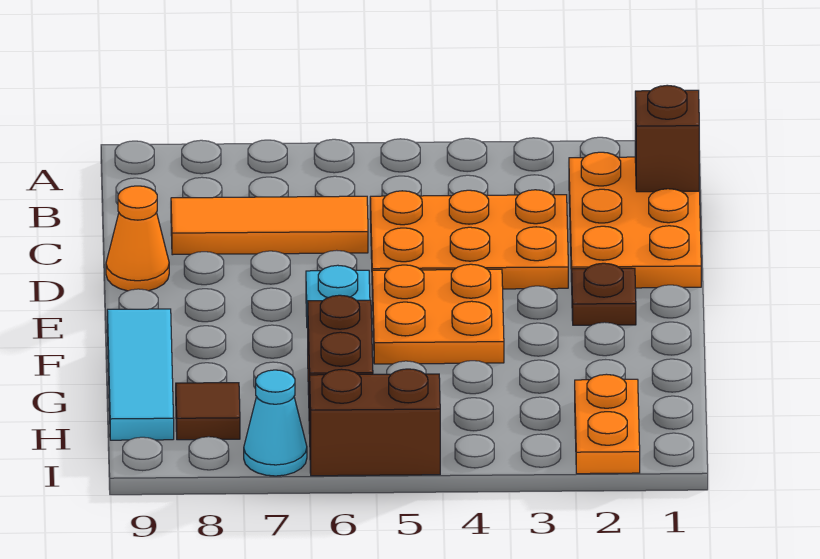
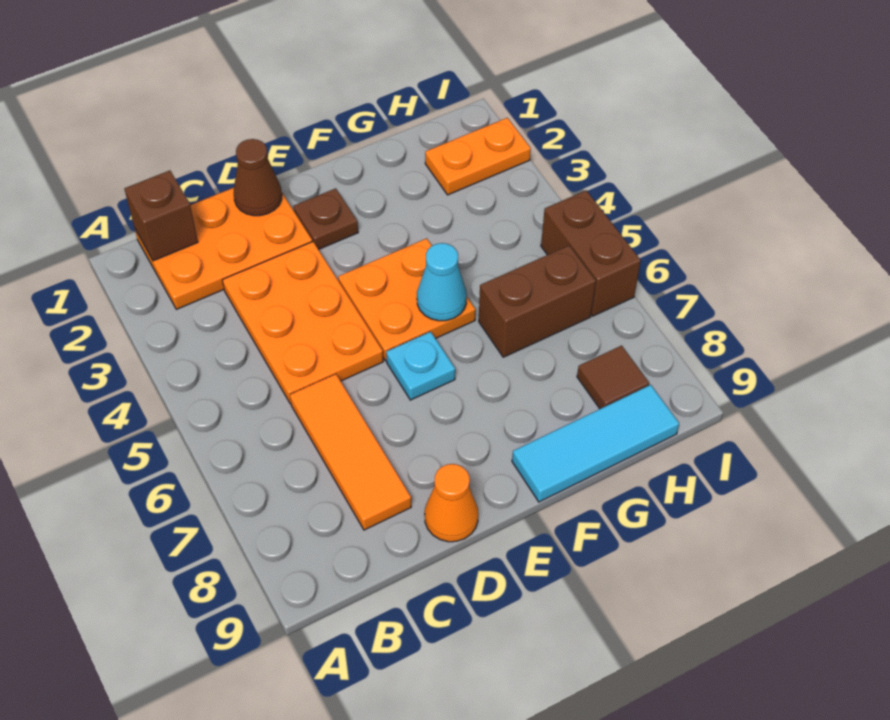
none -> brown 1x1 cone [234,139,282,216]
cyan 1x1 cone [244,370,307,476] -> cyan 1x1 cone moved to [417,243,467,321]

